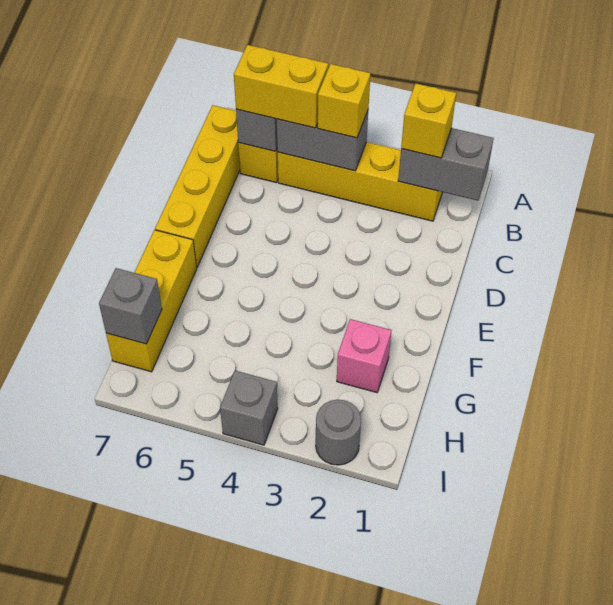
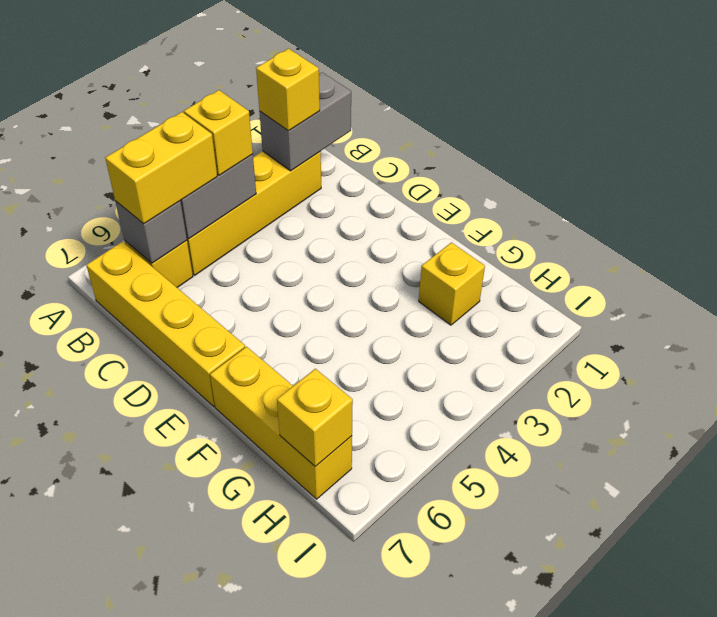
pink 1x1 brick [337,319,392,393] -> yellow 1x1 brick [419,242,485,325]
grey 1x1 brick [99,268,162,344] -> yellow 1x1 brick [277,369,353,467]
grey 1x1 round brick [316,400,361,465] -> none
grey 1x1 brick [220,371,278,445] -> none

